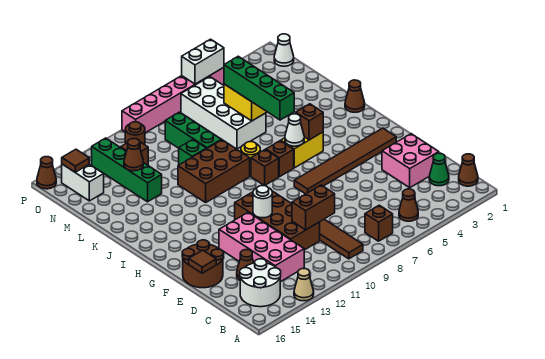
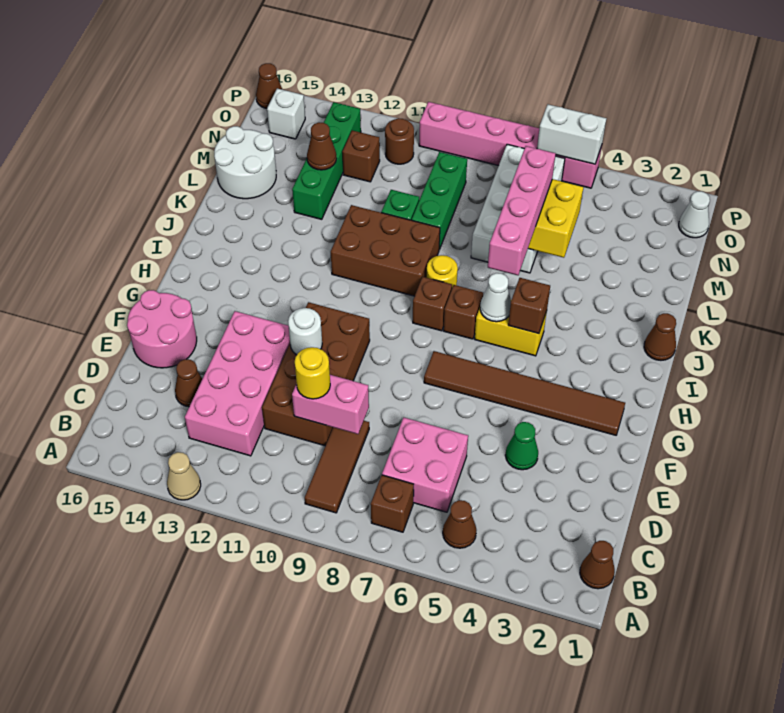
white 2x2 round brick [240,259,281,307] -> white 2x2 round brick moved to [214,126,276,199]
green 1x1 cone [429,153,449,186] -> green 1x1 cone moved to [505,422,538,470]
pink 2x2 brick [382,134,439,188] -> pink 2x2 brick moved to [382,417,468,512]
brown 1x2 brick [292,185,335,230] -> pink 1x2 brick [292,375,369,434]
none -> yellow 1x1 round brick [295,347,330,399]
brown 2x2 round brick [182,240,223,288] -> pink 2x2 round brick [127,290,197,368]
brown 1x1 tile [189,250,216,273] -> none
green 1x4 brick [224,56,294,120] -> pink 1x4 brick [488,146,556,275]
white 1x2 brick [62,164,104,201] -> white 1x1 brick [267,89,305,139]
brown 1x1 tile [62,149,89,172] -> none

